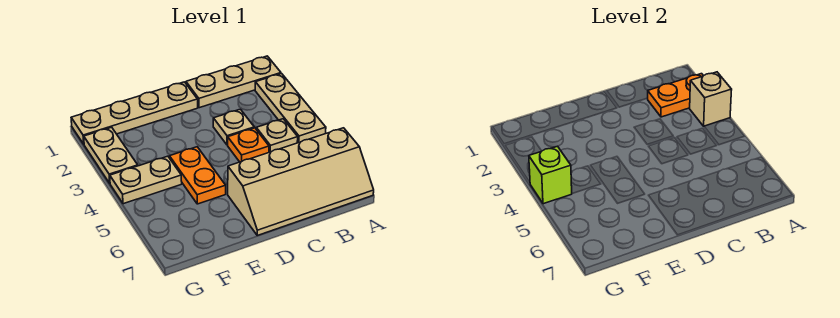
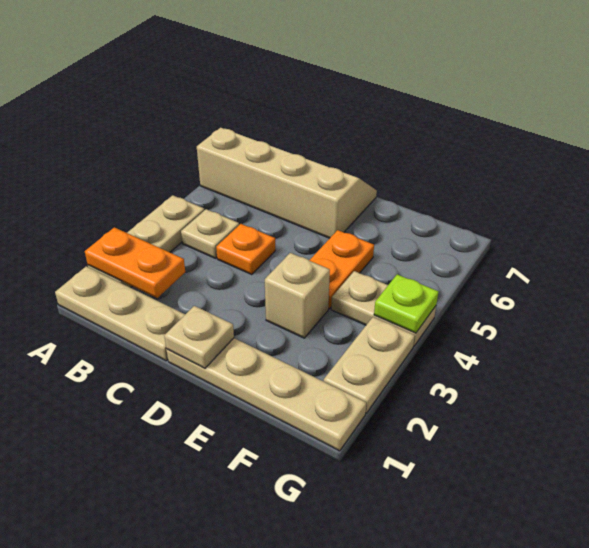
tan 1x1 brick [690,72,732,126] -> tan 1x1 brick moved to [265,253,330,338]
tan 1x1 plate [213,109,254,145] -> tan 1x1 plate moved to [164,306,234,368]
lime 1x1 brick [529,146,572,204] -> lime 1x1 plate [374,274,439,333]

